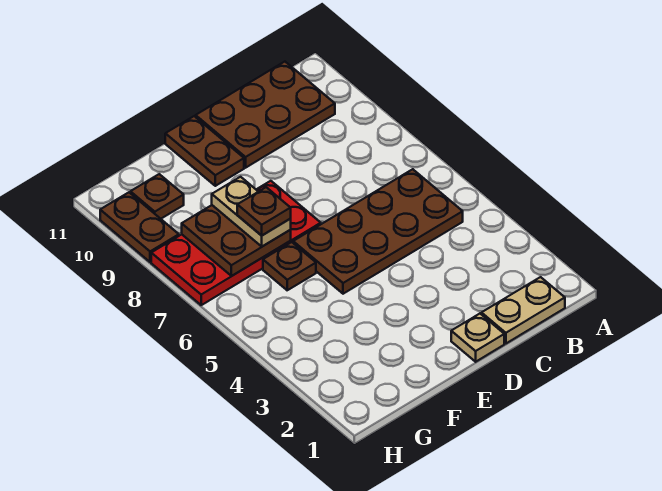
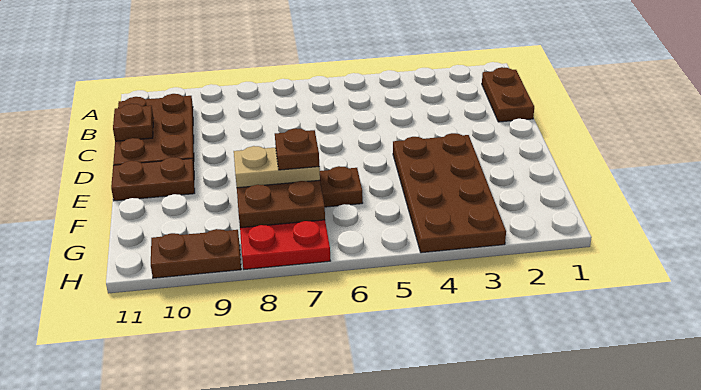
tan 1x2 plate [482,277,565,343] -> brown 1x2 plate [482,67,534,122]
brown 2x4 plate [293,169,463,294] -> brown 2x4 plate moved to [393,133,506,253]
tan 1x1 plate [451,314,504,362] -> none
brown 1x1 plate [130,174,184,219] -> brown 1x1 plate moved to [113,104,153,141]

